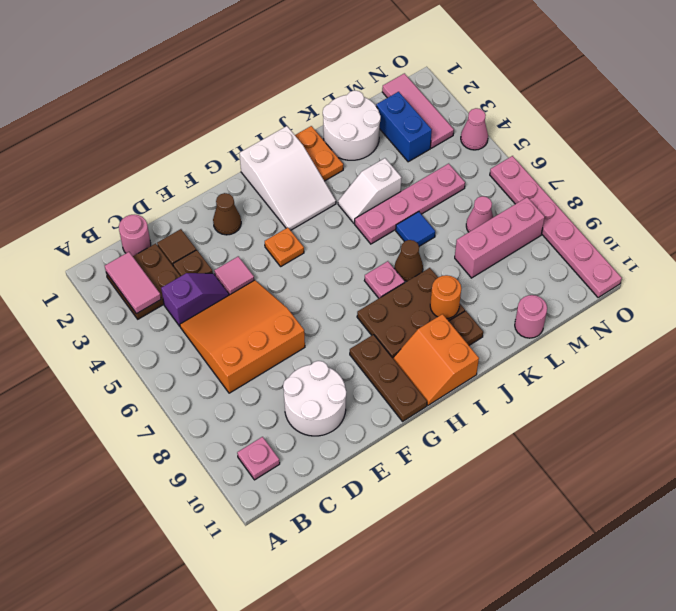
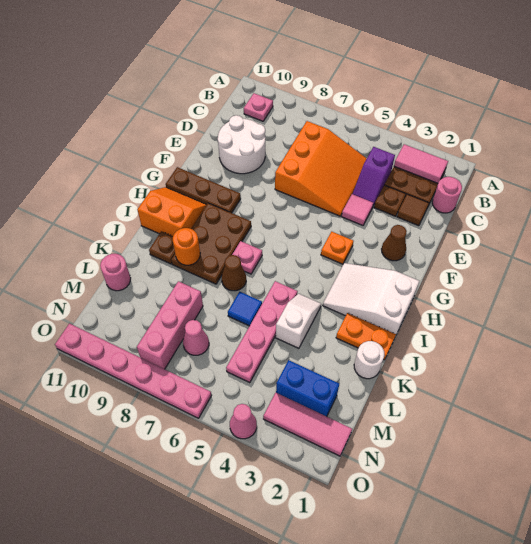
white 2x2 round brick [323,90,381,160] -> white 1x1 round brick [354,341,384,379]

